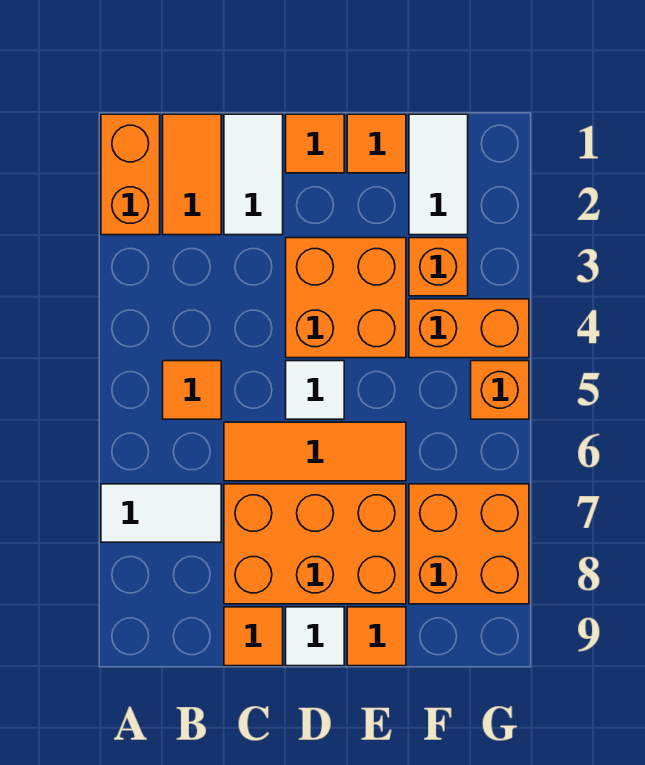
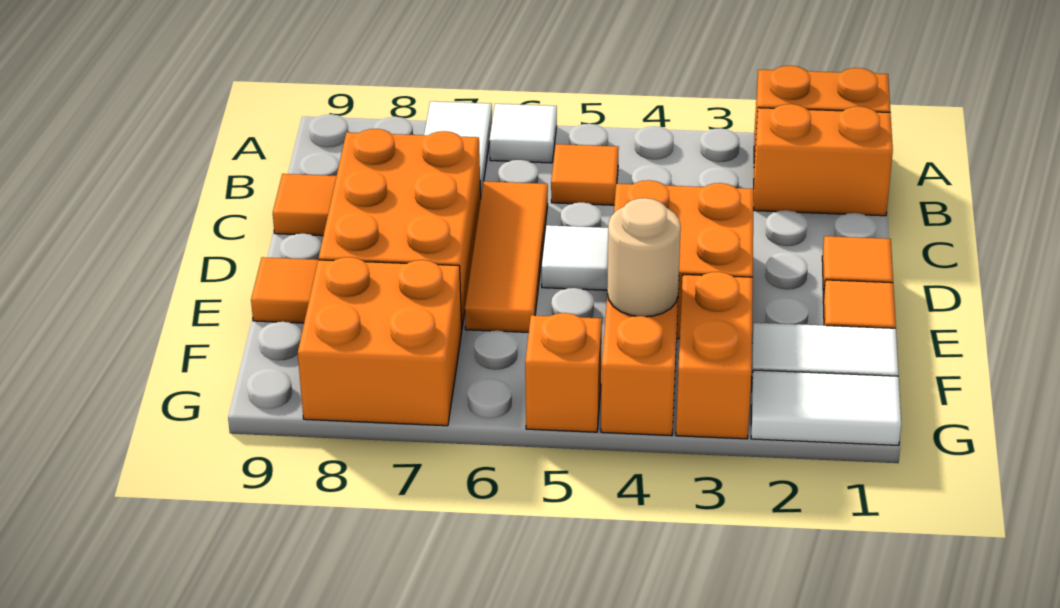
orange 1x2 tile [163,114,221,235] -> orange 1x2 brick [754,104,893,216]
white 1x2 tile [224,114,283,235] -> white 1x2 tile moved to [751,370,901,445]
white 1x1 tile [286,607,344,666] -> white 1x1 tile moved to [490,104,557,163]
orange 1x1 brick [409,238,468,296] -> orange 1x2 brick [676,272,753,439]
none -> tan 1x1 round brick [607,198,681,317]

